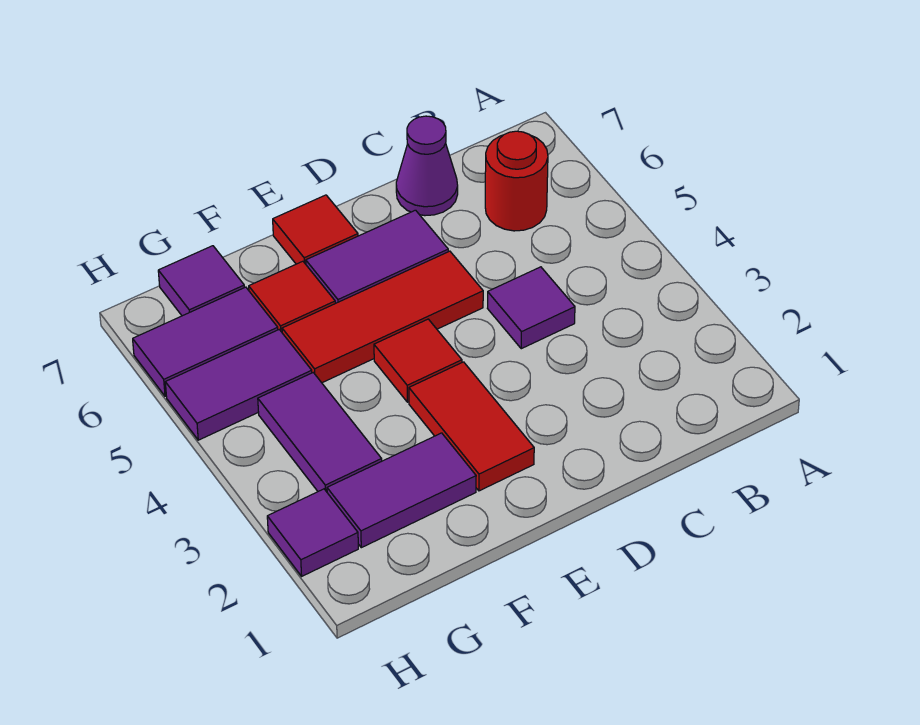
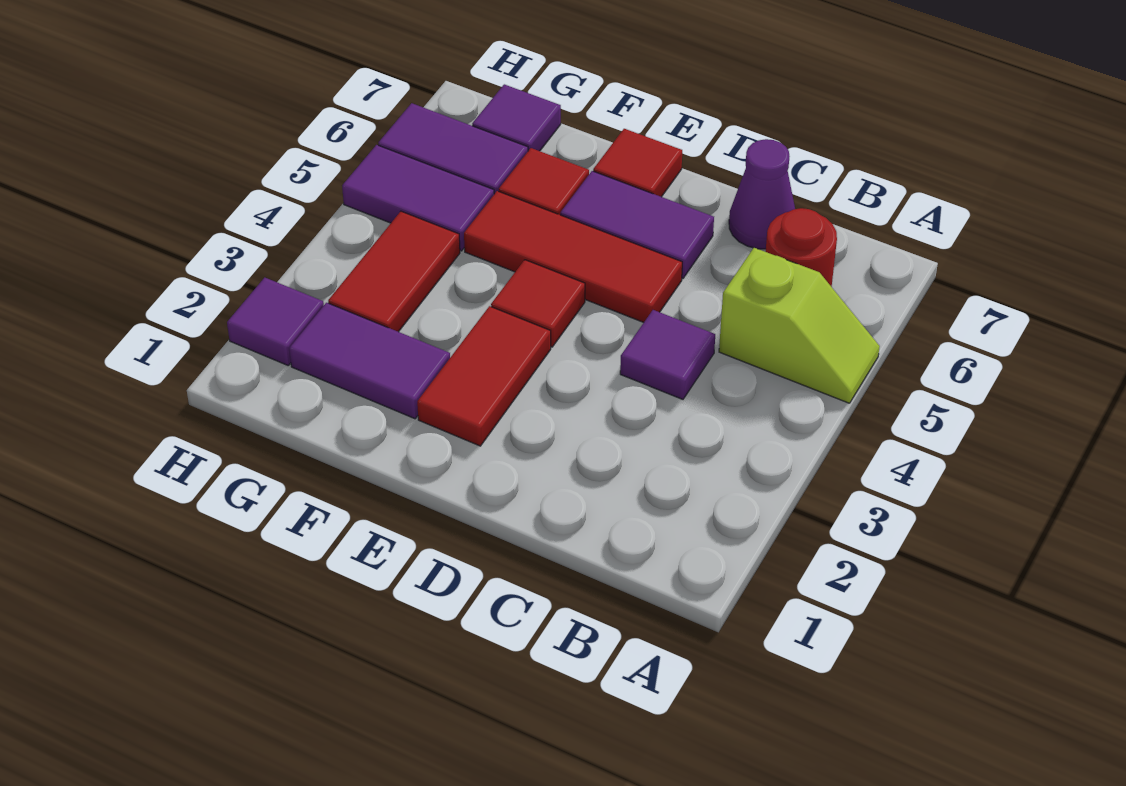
none -> lime 1x2 slope [719,248,880,403]
purple 1x2 tile [258,373,382,492] -> red 1x2 tile [328,211,460,332]

